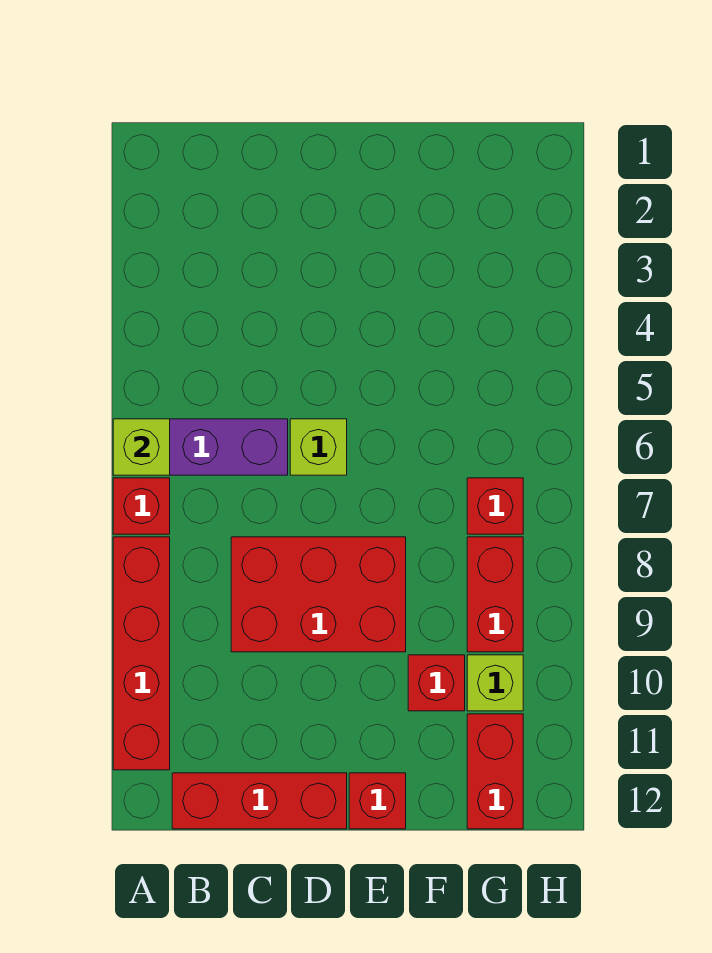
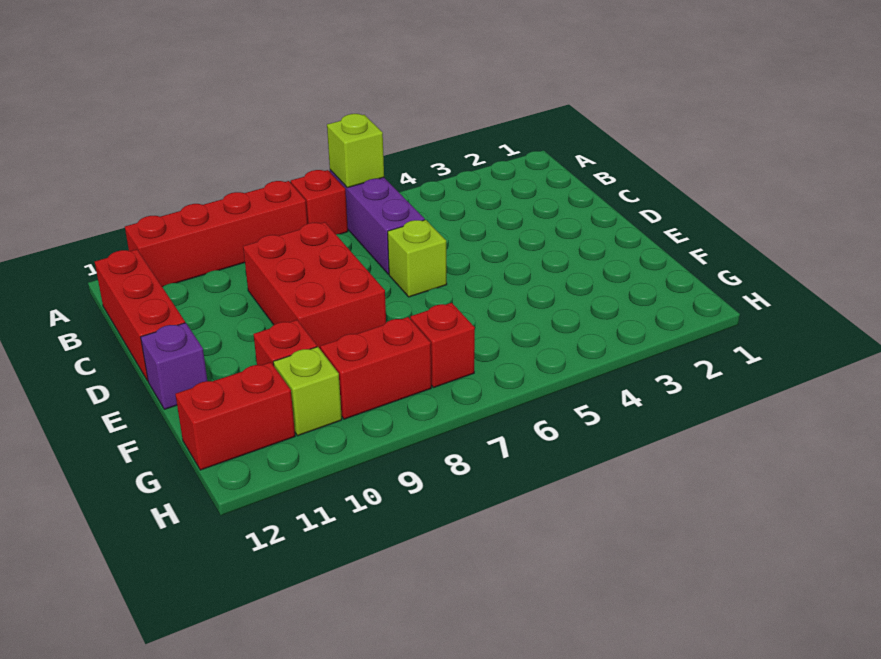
red 1x1 brick [349,773,406,829] -> purple 1x1 brick [141,323,207,409]

